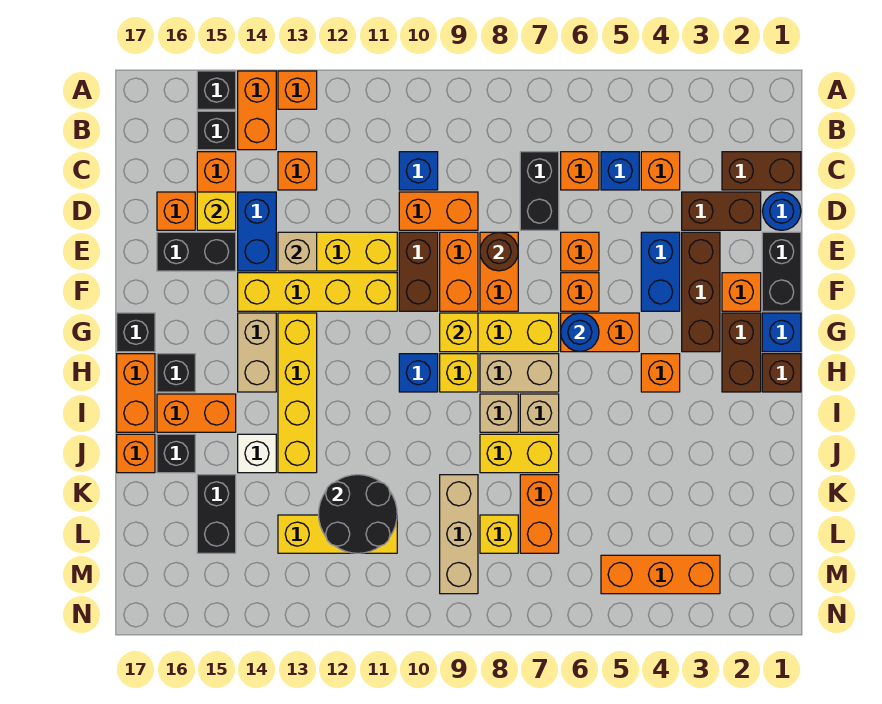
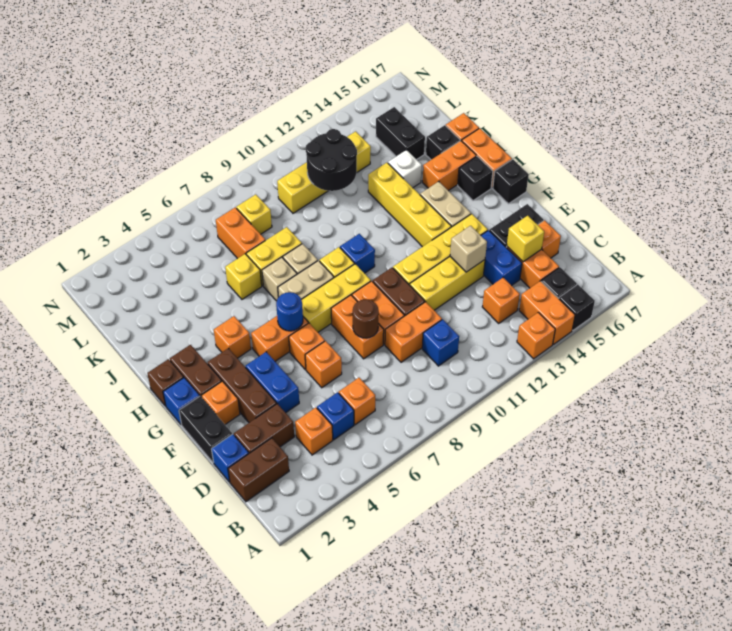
black 1x2 brick [520,152,559,230] -> none
blue 1x1 round brick [763,192,801,230] -> blue 1x1 brick [211,434,249,482]
yellow 1x1 brick [440,313,478,352] -> yellow 1x1 brick moved to [225,254,262,299]
tan 1x3 brick [440,475,478,594] -> none
yellow 1x3 brick [278,515,397,553] -> yellow 1x4 brick [277,131,371,213]
orange 1x3 brick [601,555,720,594] -> none

